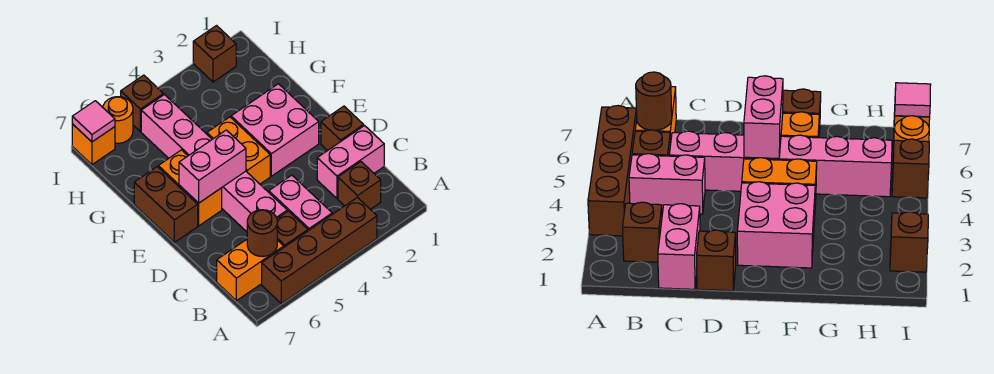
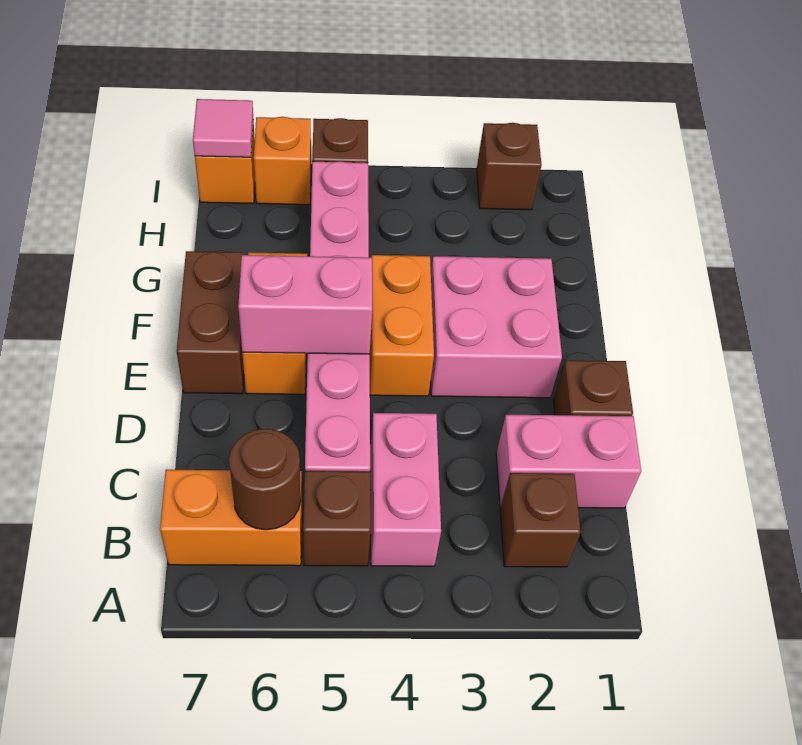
brown 1x4 brick [262,197,377,303] -> none
orange 1x1 round brick [103,97,133,143] -> orange 1x1 brick [254,117,311,205]

